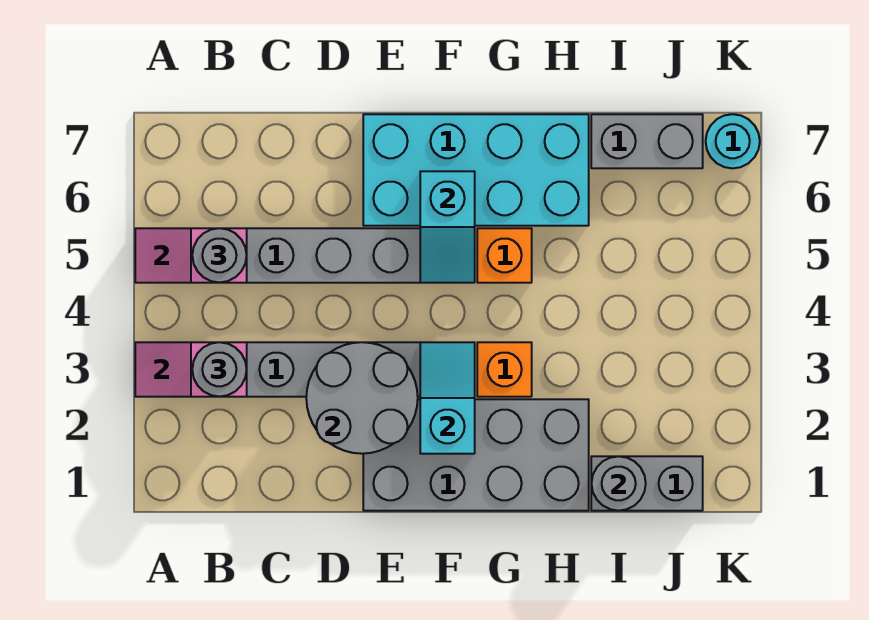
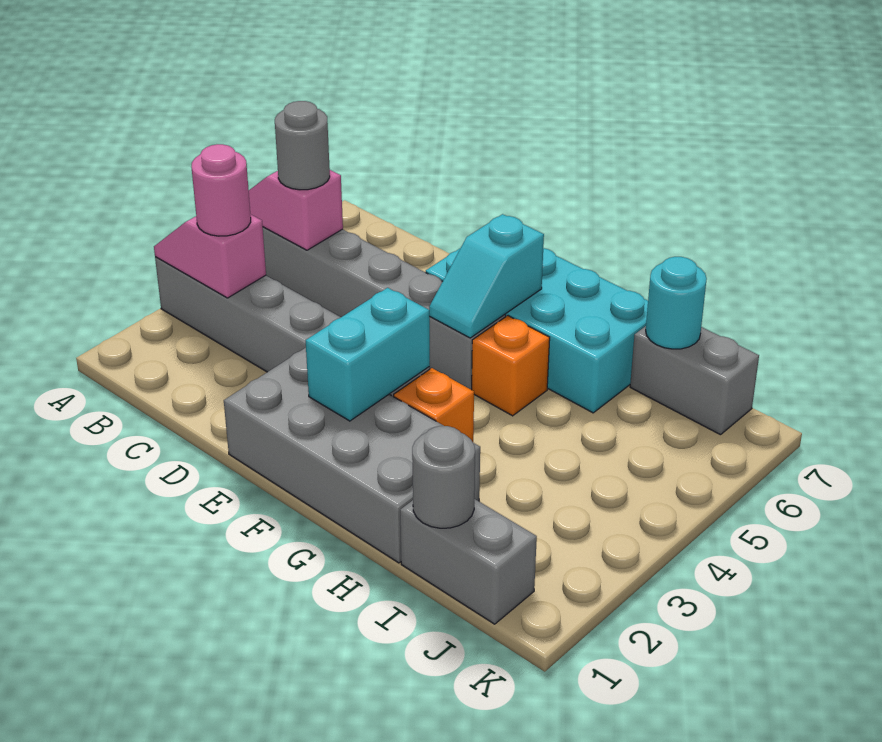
grey 1x1 round brick [192,342,247,397] -> pink 1x1 round brick [191,144,251,236]
grey 2x2 round brick [306,342,418,454] -> none
cyan 1x2 slope [420,342,475,454] -> cyan 1x2 brick [306,288,430,421]
cyan 1x1 round brick [706,114,760,168] -> cyan 1x1 round brick moved to [646,257,707,349]

